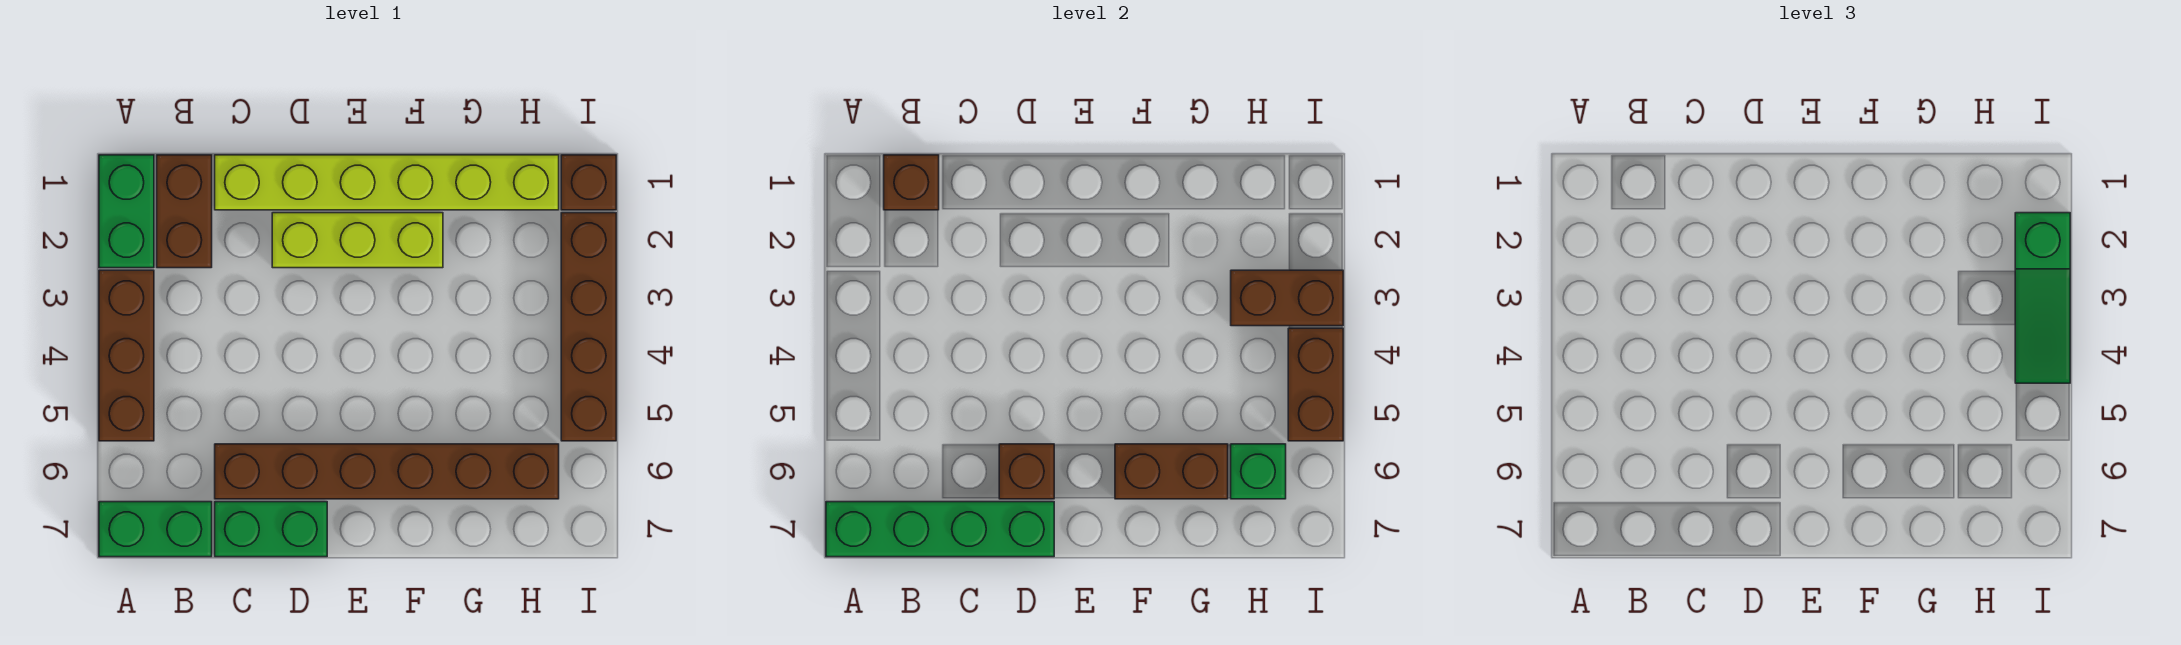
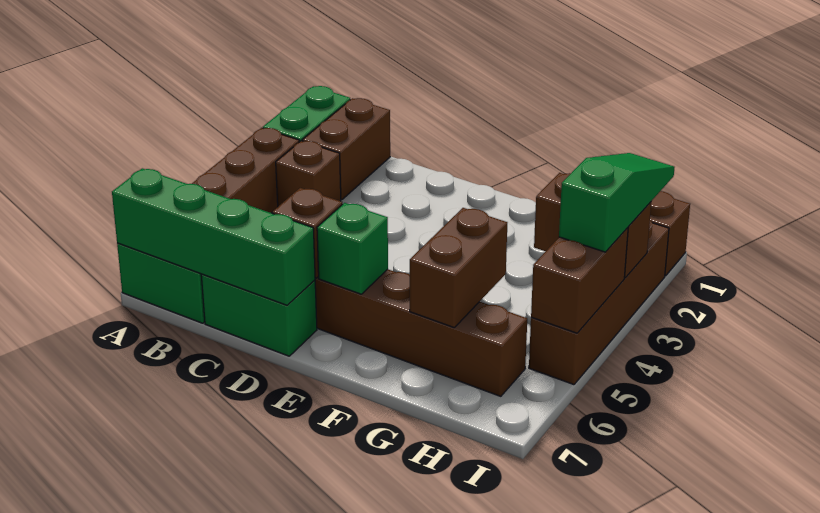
brown 1x1 brick [884,155,939,210] -> brown 1x1 brick moved to [276,141,341,206]
lime 1x6 brick [215,155,559,210] -> none
lime 1x3 brick [272,213,443,268] -> none
brown 1x2 brick [1115,444,1228,499] -> brown 1x2 brick turned to [410,208,507,327]
green 1x1 brick [1231,444,1286,499] -> green 1x1 brick moved to [317,203,388,294]
green 1x3 slope [2015,213,2070,383] -> green 1x3 slope turned to [559,153,675,252]

